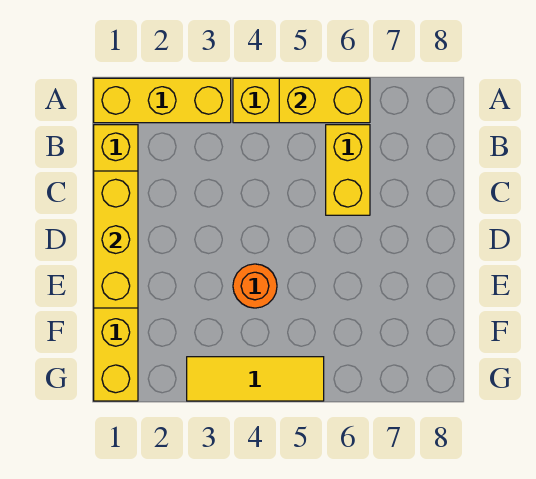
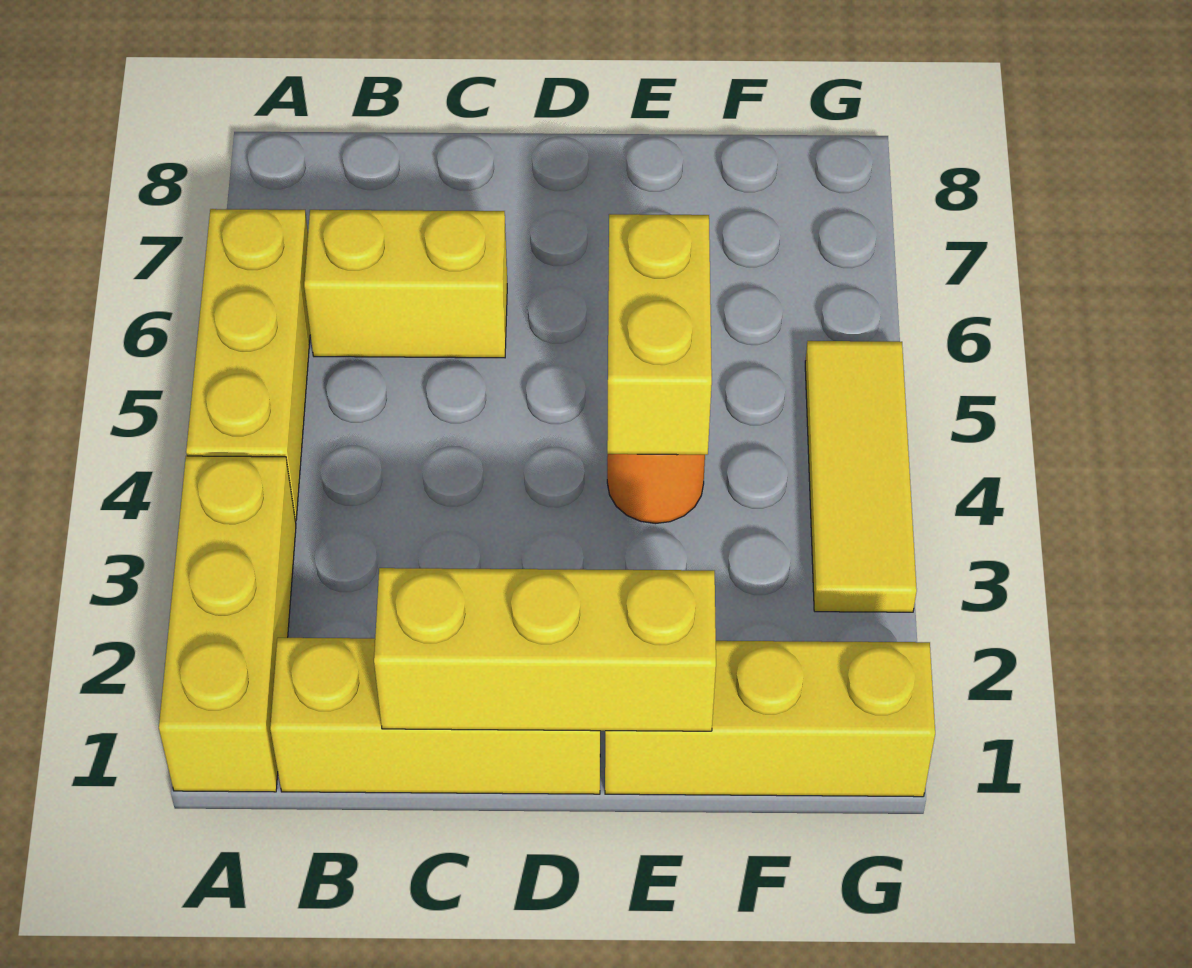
yellow 1x2 brick [279,78,370,123] -> yellow 1x2 brick moved to [607,214,712,455]

